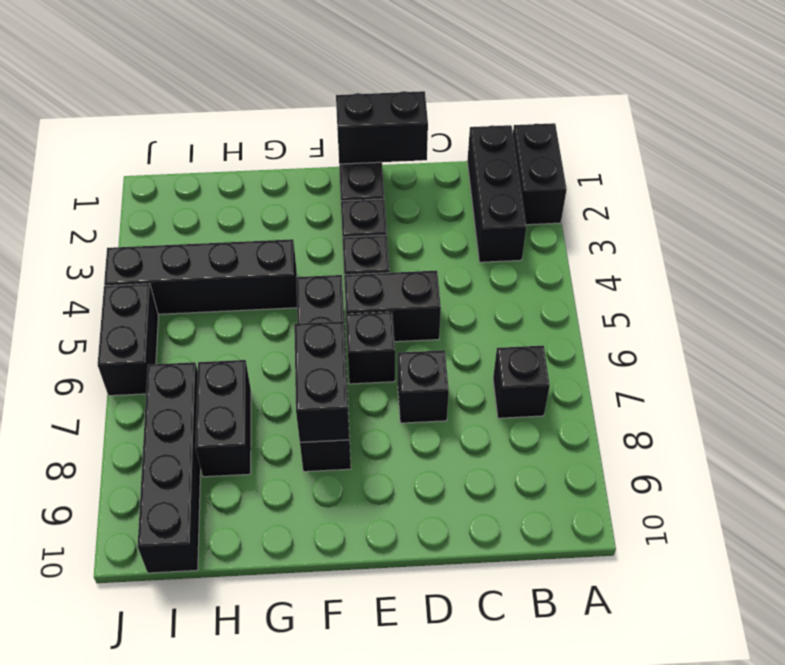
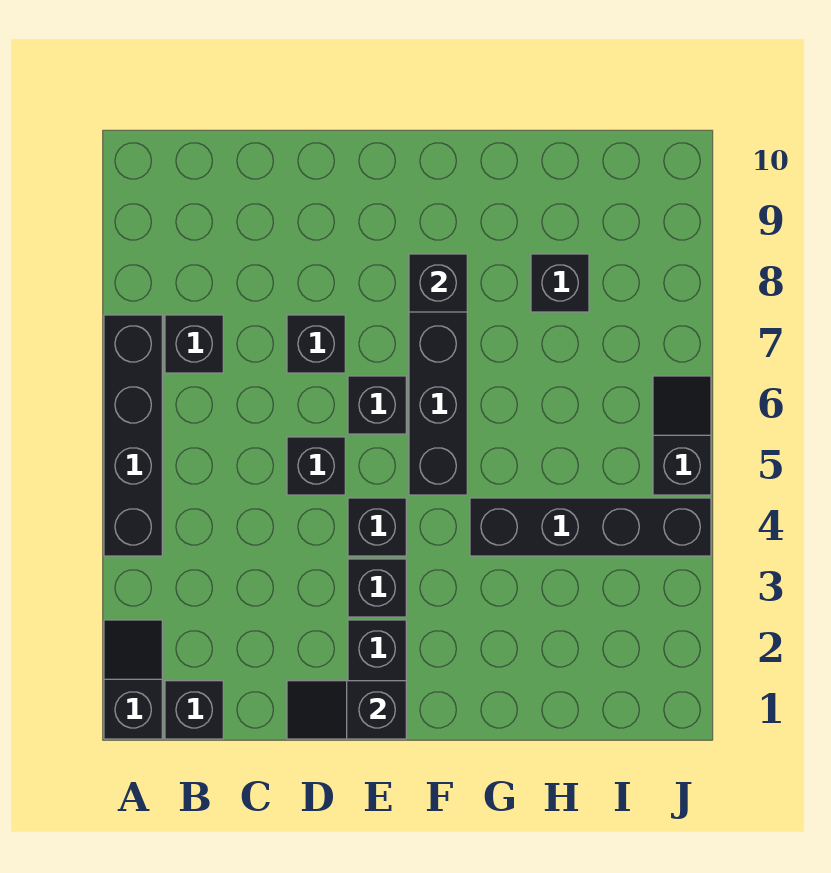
black 1x2 brick [513,123,567,225] -> black 1x2 slope [104,620,162,739]
black 1x3 brick [467,125,526,262] -> black 1x1 brick [165,681,223,739]
black 1x2 brick [336,91,428,164] -> black 1x2 slope [287,681,406,739]
black 1x2 brick [344,271,441,342] -> black 1x1 brick [287,437,345,495]
black 1x2 brick [294,321,349,442] -> black 1x1 brick [409,254,467,312]
black 1x2 brick [195,360,251,477] -> black 1x1 brick [531,254,589,312]
black 1x4 brick [138,362,201,573] -> black 1x4 brick moved to [104,315,162,556]
black 1x2 brick [98,284,158,396] -> black 1x2 slope [653,376,711,495]

